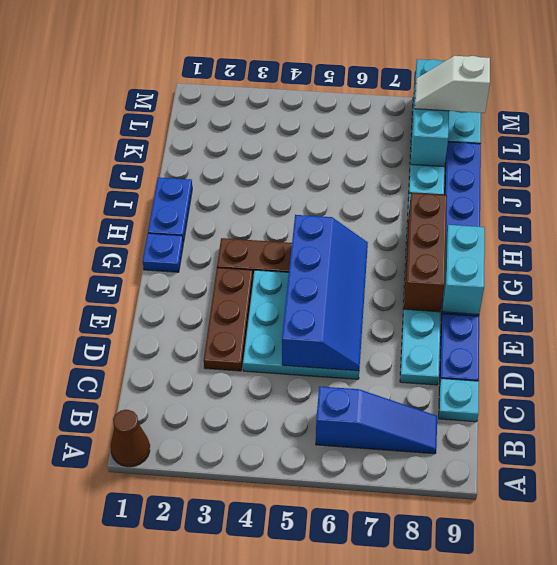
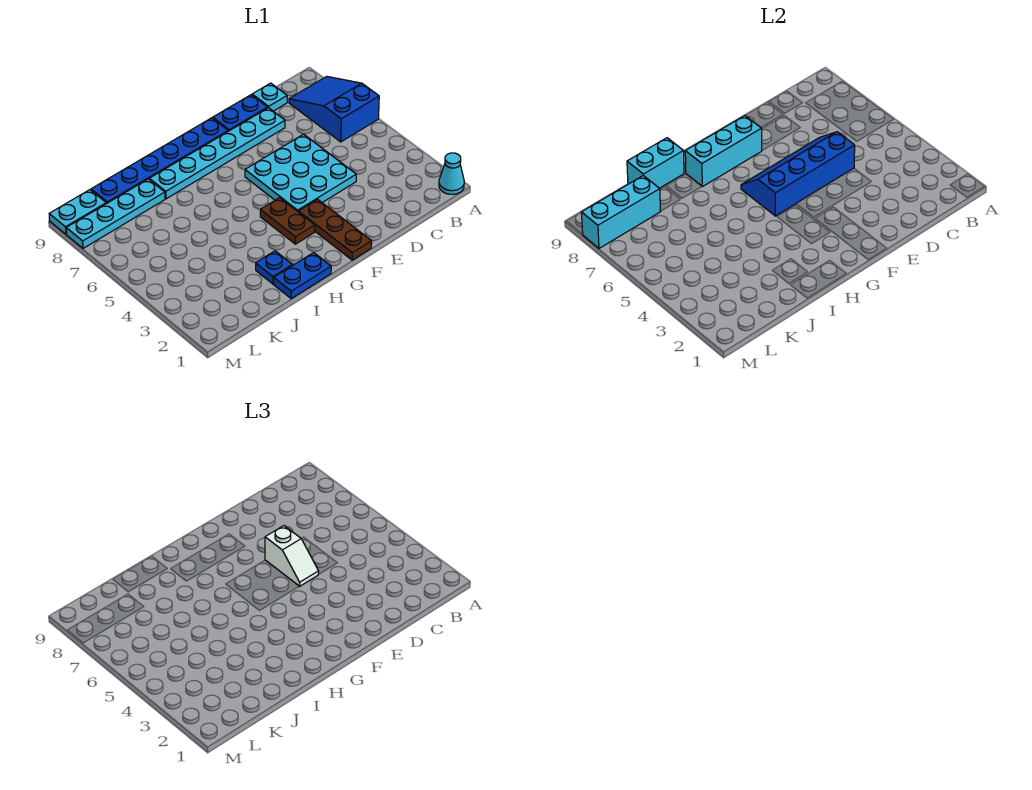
brown 1x1 cone [111,410,150,467] -> cyan 1x1 cone [439,153,464,194]
blue 1x3 slope [316,386,437,454] -> blue 2x3 slope [289,76,379,142]
brown 1x3 plate [204,268,253,371] -> brown 1x3 plate turned to [298,199,372,260]
brown 1x3 brick [404,193,447,312] -> cyan 1x3 brick [685,116,762,187]
cyan 1x2 brick [443,225,485,314] -> cyan 1x2 brick moved to [627,138,684,188]
blue 1x1 plate [143,233,183,272] -> blue 1x1 plate moved to [256,251,292,284]
white 1x2 slope [415,56,490,113] -> white 1x2 slope moved to [265,526,319,586]

